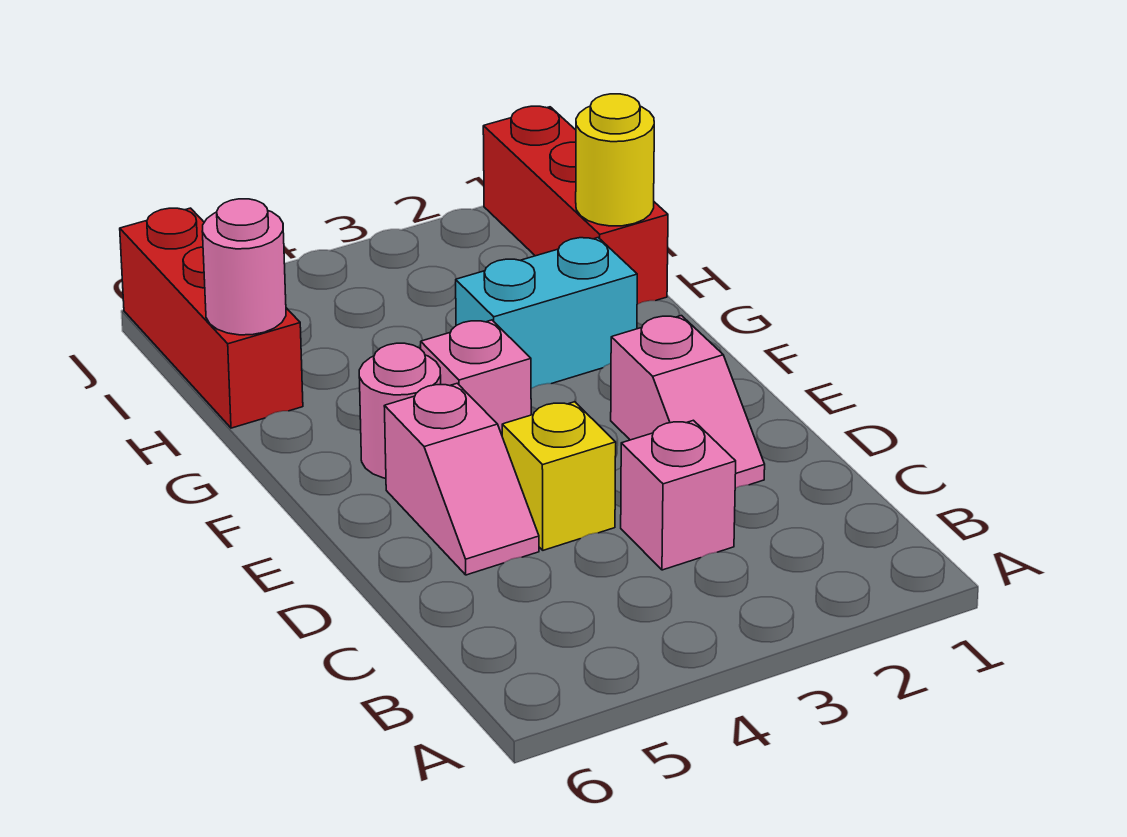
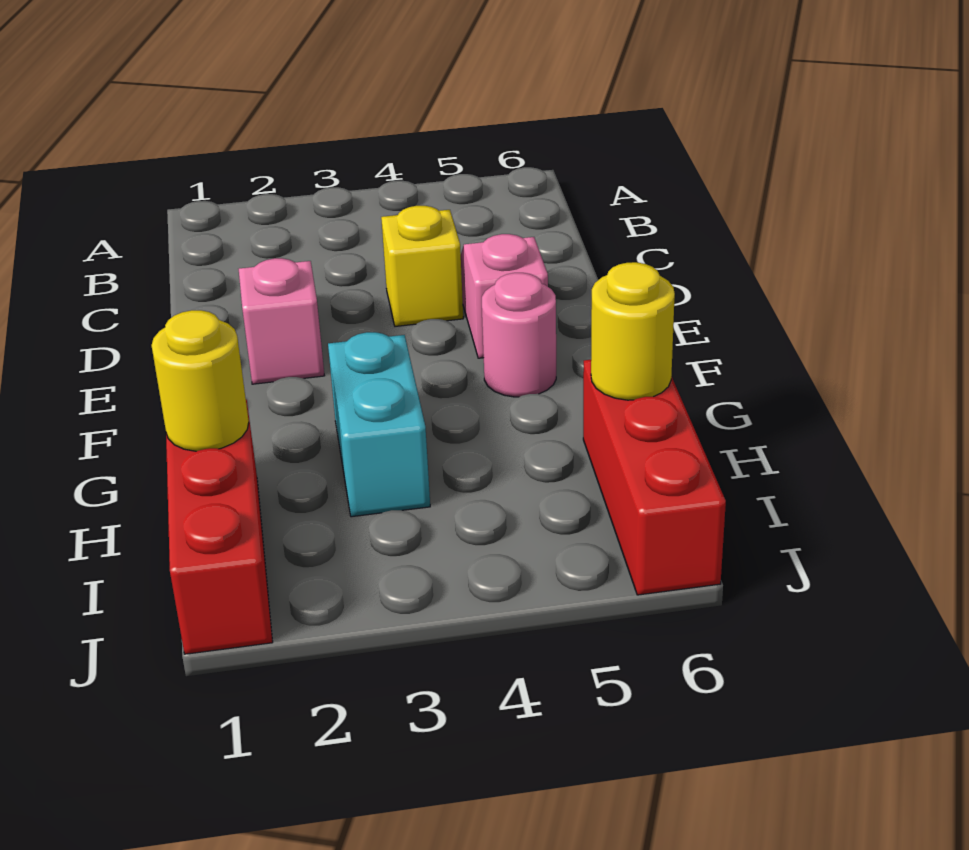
pink 1x1 brick [621,420,736,570] -> none
pink 1x1 brick [421,320,531,435] -> none
cyan 1x2 brick [456,238,637,388] -> cyan 1x2 brick turned to [328,332,430,517]
pink 1x1 round brick [202,199,286,335] -> yellow 1x1 round brick [591,262,675,400]

